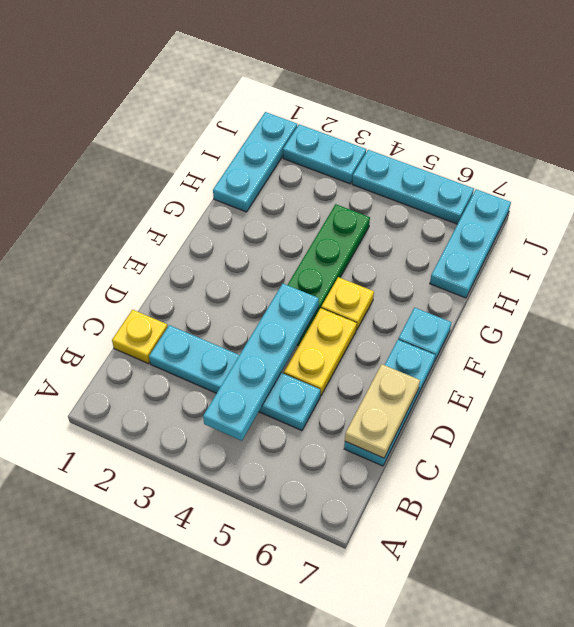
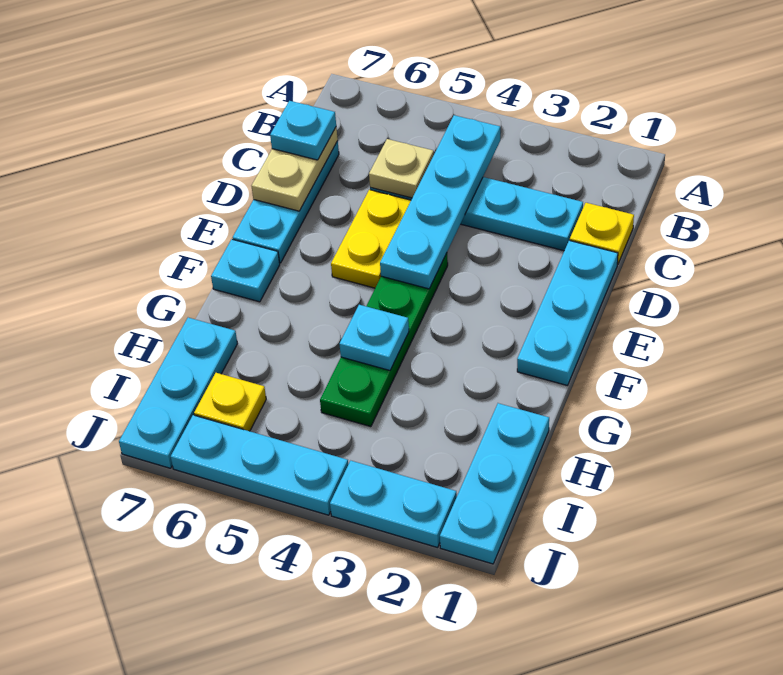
none -> tan 1x1 plate [369,139,434,198]
none -> cyan 1x1 plate [270,101,336,160]
none -> cyan 1x3 plate [517,240,618,386]
yellow 1x1 plate [321,277,374,330] -> yellow 1x1 plate moved to [194,373,266,431]
none -> cyan 1x1 plate [339,305,409,370]

